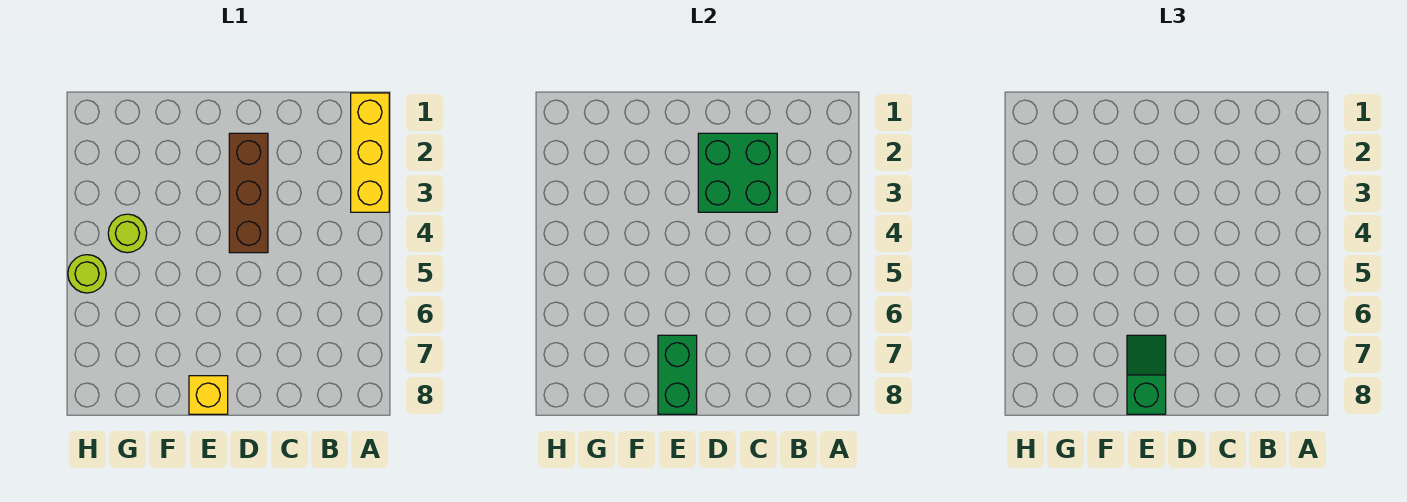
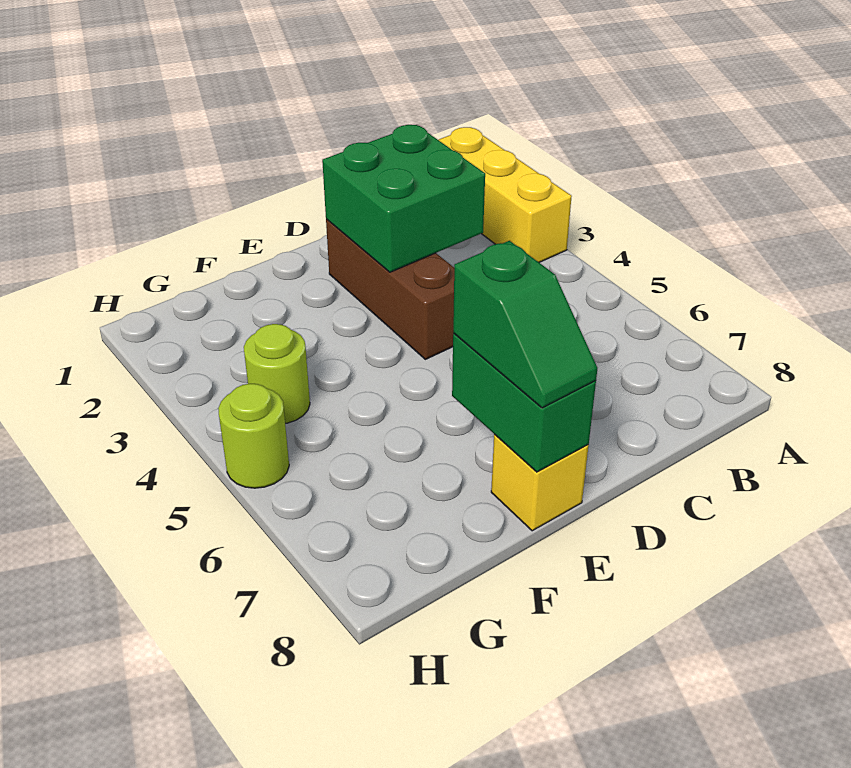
green 1x2 slope [1127,335,1166,414] -> green 1x2 slope turned to [453,241,597,408]

